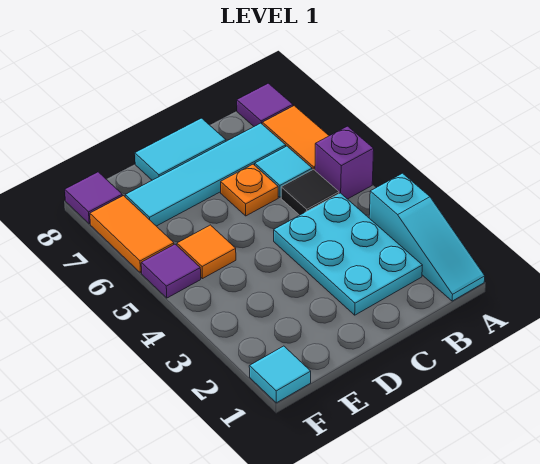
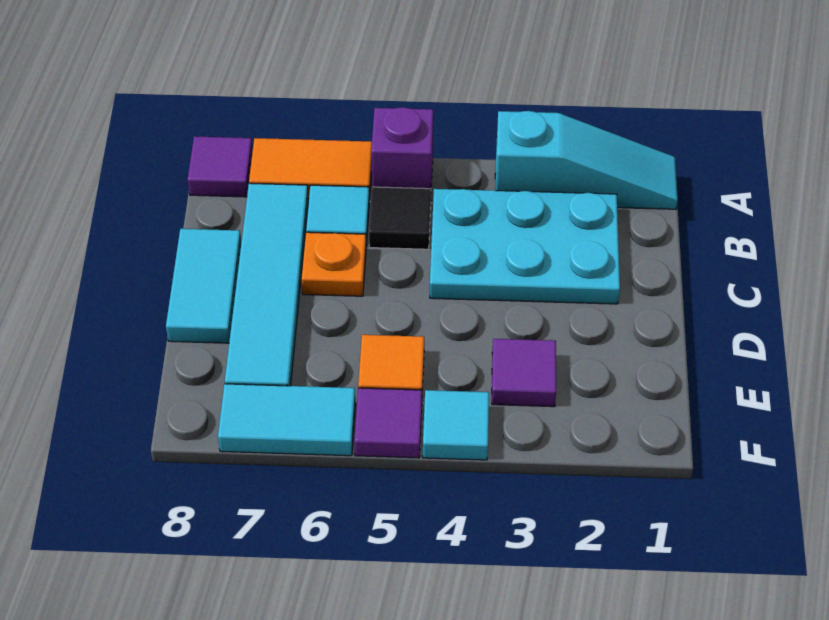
cyan 1x1 tile [249,346,311,403] -> cyan 1x1 tile moved to [423,390,489,460]
orange 1x2 tile [90,196,174,273] -> cyan 1x2 tile [218,384,355,456]
purple 1x1 tile [65,172,122,224] -> purple 1x1 tile moved to [492,339,556,407]

